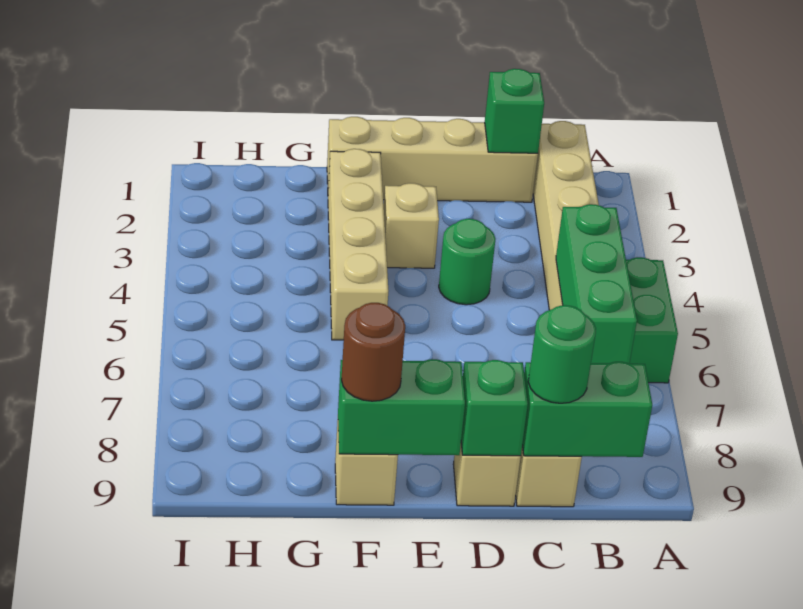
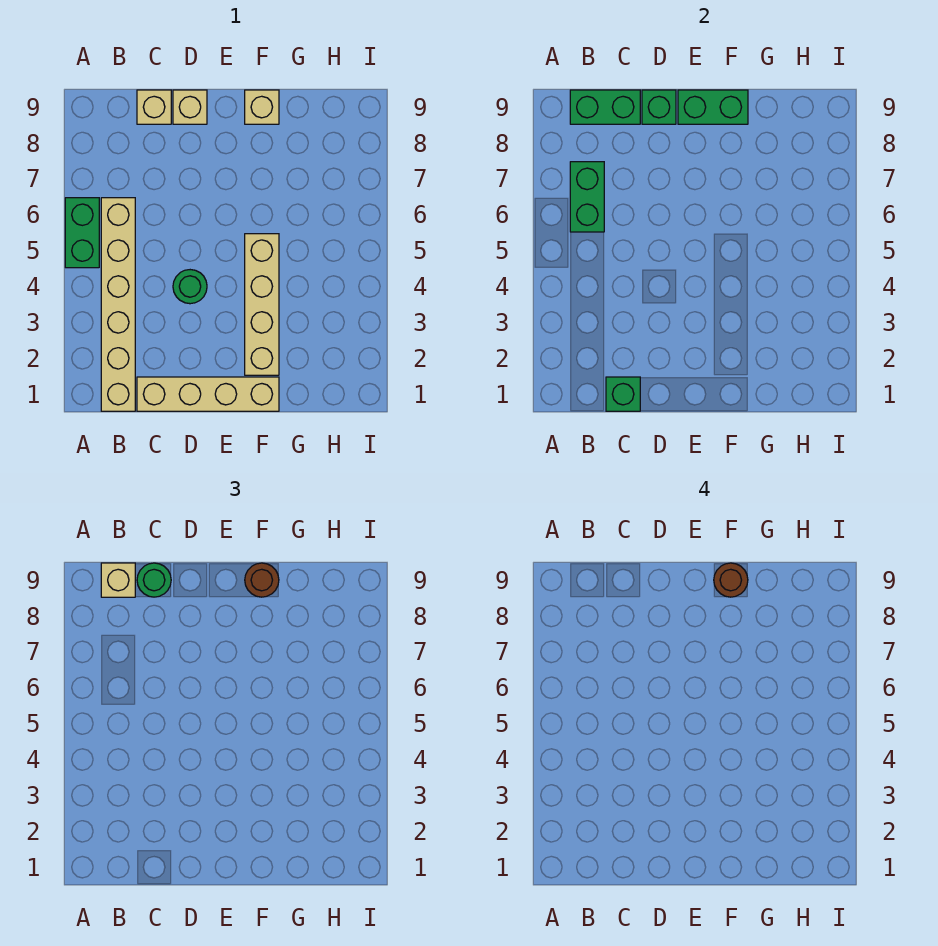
green 1x3 brick [556,204,637,364] -> green 1x2 brick [570,162,604,232]
tan 1x1 brick [384,183,439,268] -> tan 1x1 brick moved to [101,563,135,597]
none -> brown 1x1 round brick [714,563,748,597]

